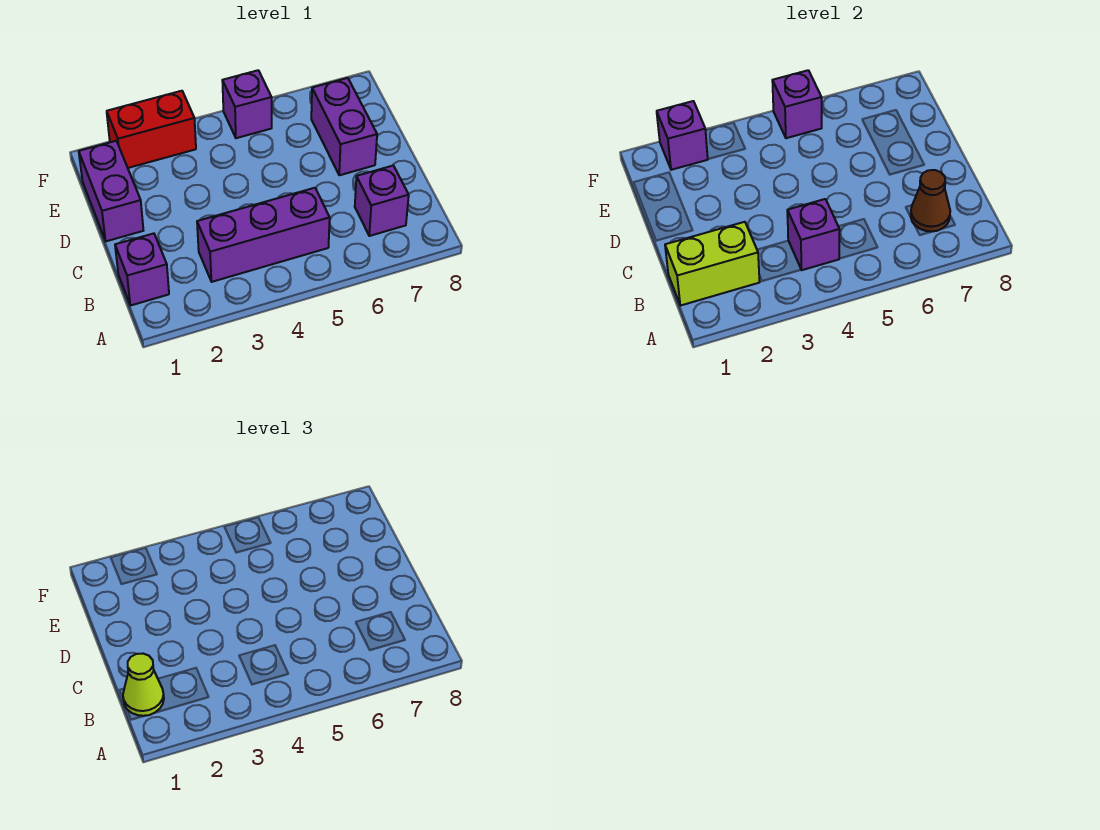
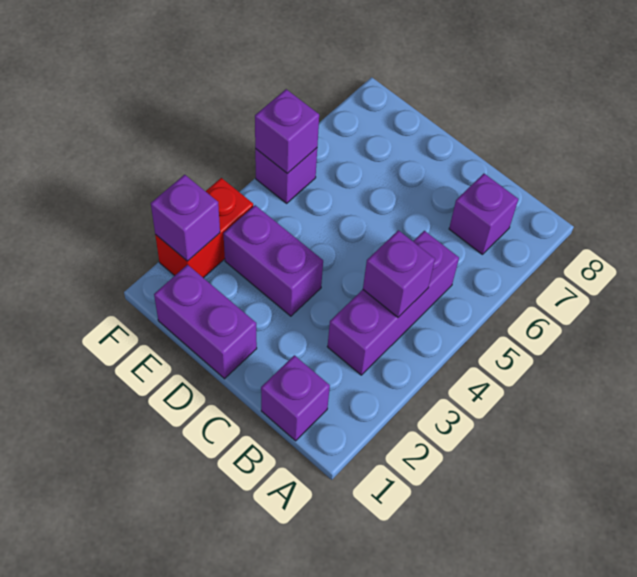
lime 1x2 brick [665,222,759,306] -> none
lime 1x1 cone [123,654,164,716] -> none
brown 1x1 cone [910,170,950,231] -> none
purple 1x2 brick [311,78,377,175] -> purple 1x2 brick moved to [223,205,323,316]

